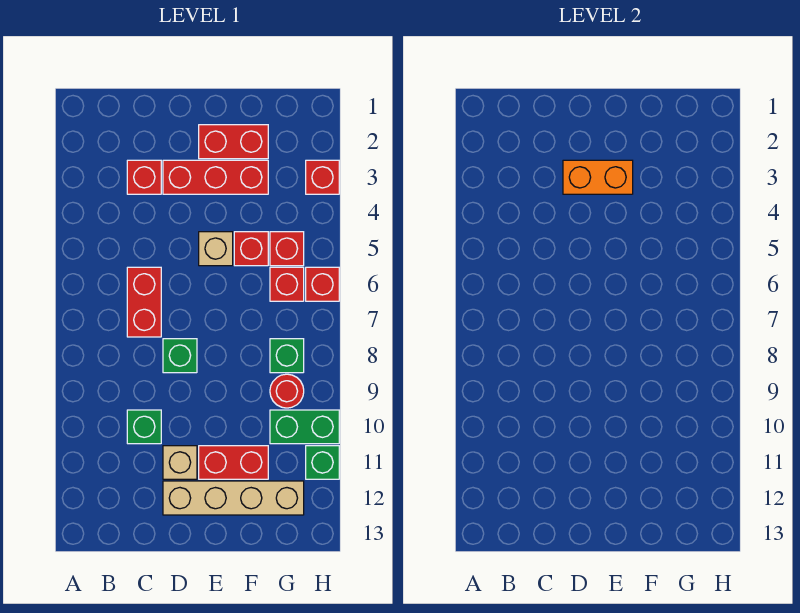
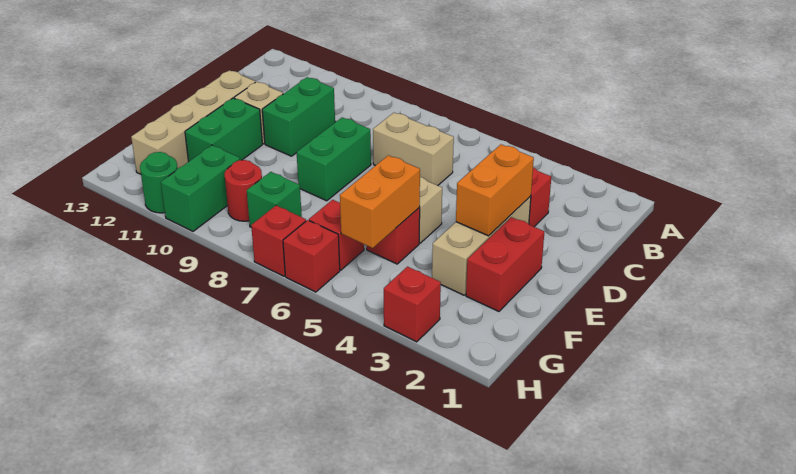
red 1x2 brick [127,267,161,337] -> tan 1x2 brick [373,113,454,185]
green 1x1 brick [127,410,161,444] -> green 1x2 brick [262,77,335,156]
red 1x3 brick [163,160,268,194] -> tan 1x3 brick [432,196,531,295]
green 1x1 brick [163,339,197,373] -> green 1x2 brick [297,117,371,201]
red 1x2 brick [199,446,268,479] -> green 1x2 brick [185,98,262,161]
none -> orange 1x2 brick [340,155,420,248]
red 1x1 brick [270,232,304,266] -> red 1x1 brick moved to [251,206,306,276]
green 1x1 brick [306,446,339,479] -> green 1x1 round brick [140,152,178,213]

